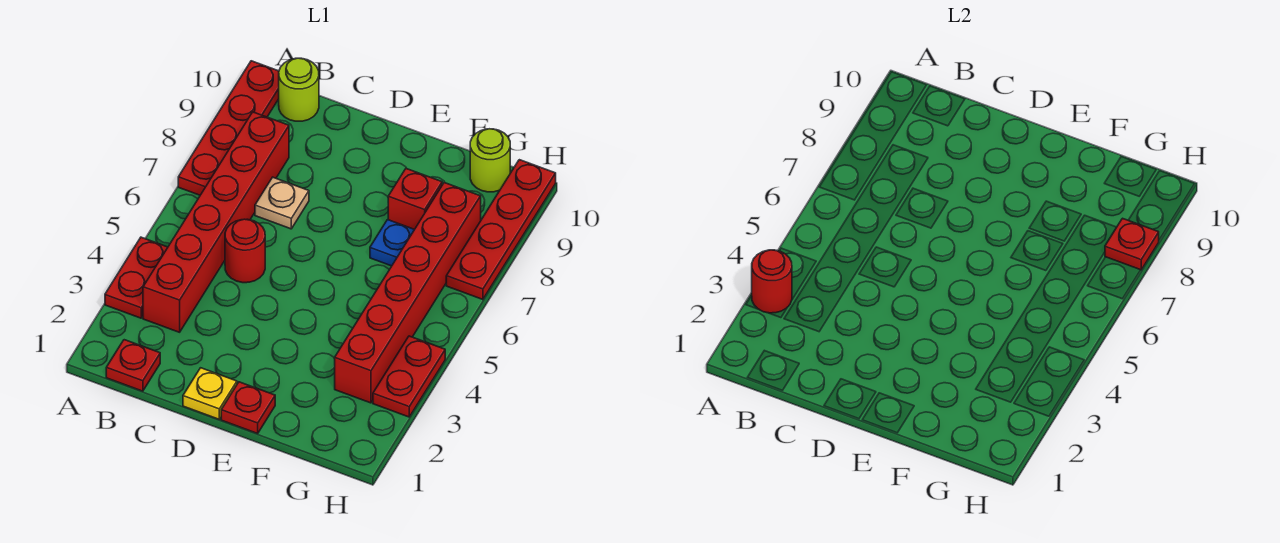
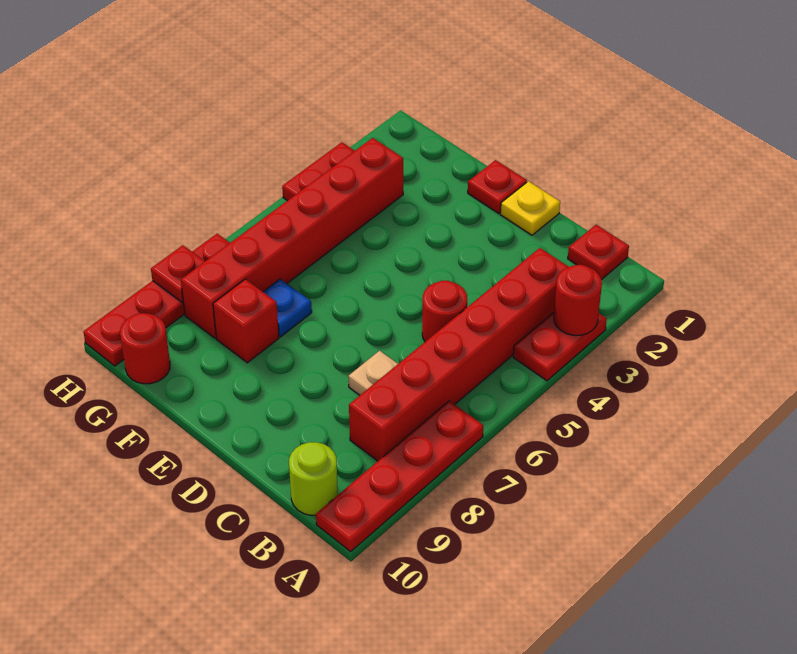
lime 1x1 round brick [470,129,510,192] -> red 1x1 round brick [120,313,170,384]

